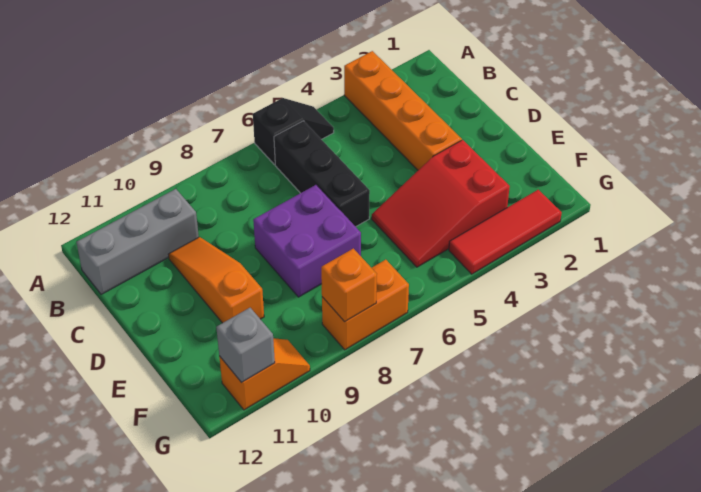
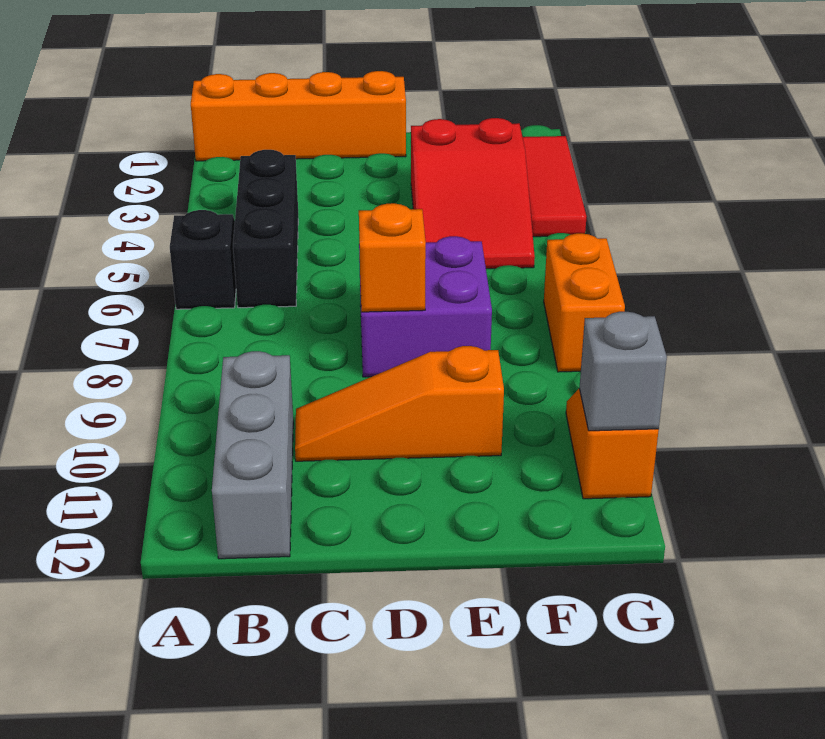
orange 1x4 brick [344,51,462,170] -> orange 1x4 brick moved to [191,71,406,161]
black 1x3 brick [274,121,370,227] -> black 1x3 brick turned to [233,150,298,308]
orange 1x1 brick [321,248,377,322] -> orange 1x1 brick moved to [359,203,426,312]

